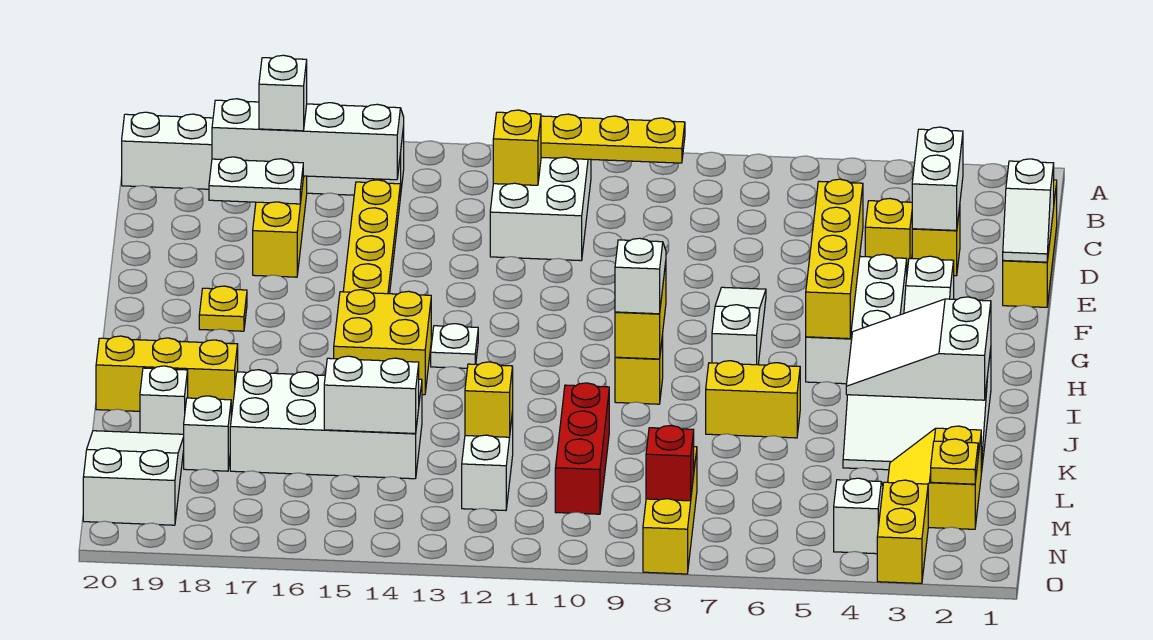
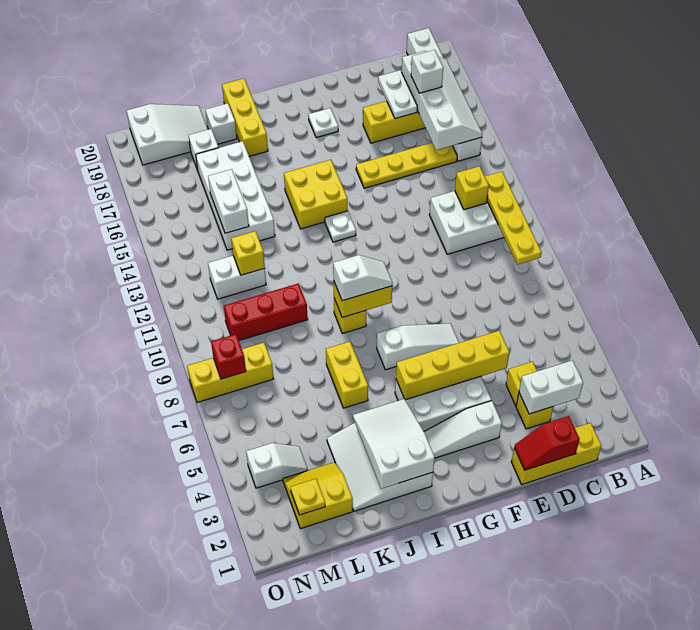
white 1x2 slope [1003,159,1054,262] -> red 1x2 slope [514,416,580,470]
yellow 1x1 plate [199,286,247,331] -> white 1x1 plate [308,108,338,138]
yellow 1x2 brick [877,480,928,583] -> none

